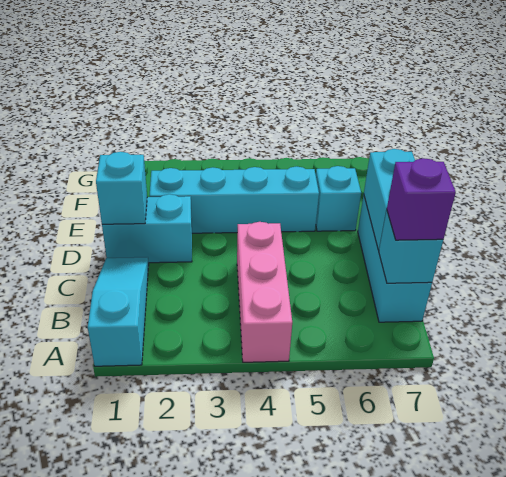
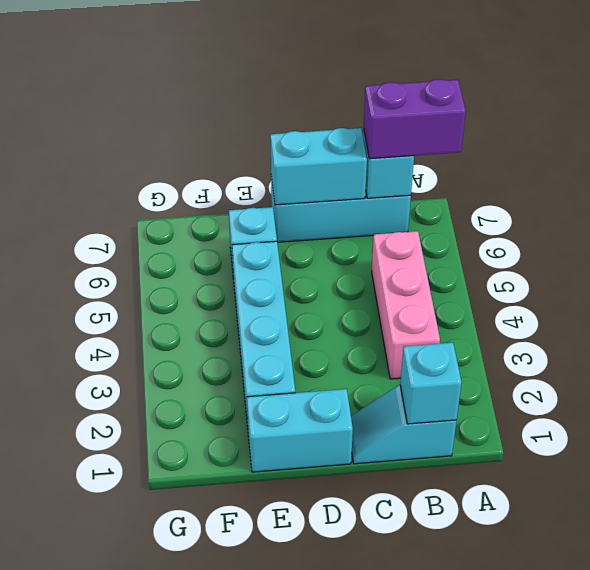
cyan 1x3 slope [88,257,149,366] -> cyan 1x2 slope [351,385,457,464]
pink 1x3 brick [237,222,292,362] -> pink 1x3 brick turned to [372,231,440,379]
purple 1x1 brick [387,158,456,240] -> purple 1x2 brick [364,79,466,159]
cyan 1x2 brick [102,194,192,263] -> cyan 1x2 brick turned to [247,389,353,472]
cyan 1x1 brick [96,152,147,224] -> cyan 1x1 brick moved to [400,343,462,424]

